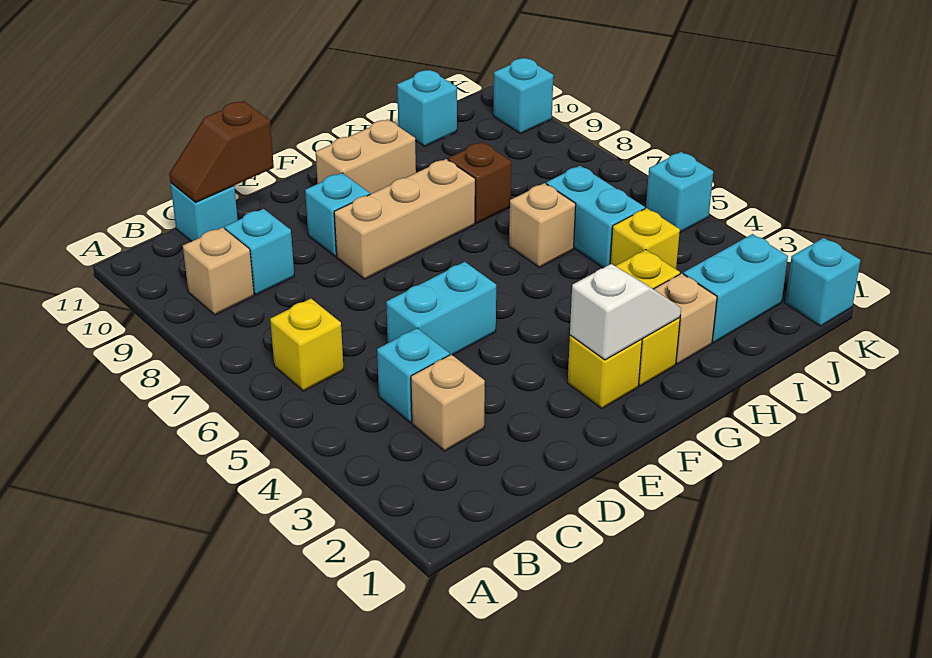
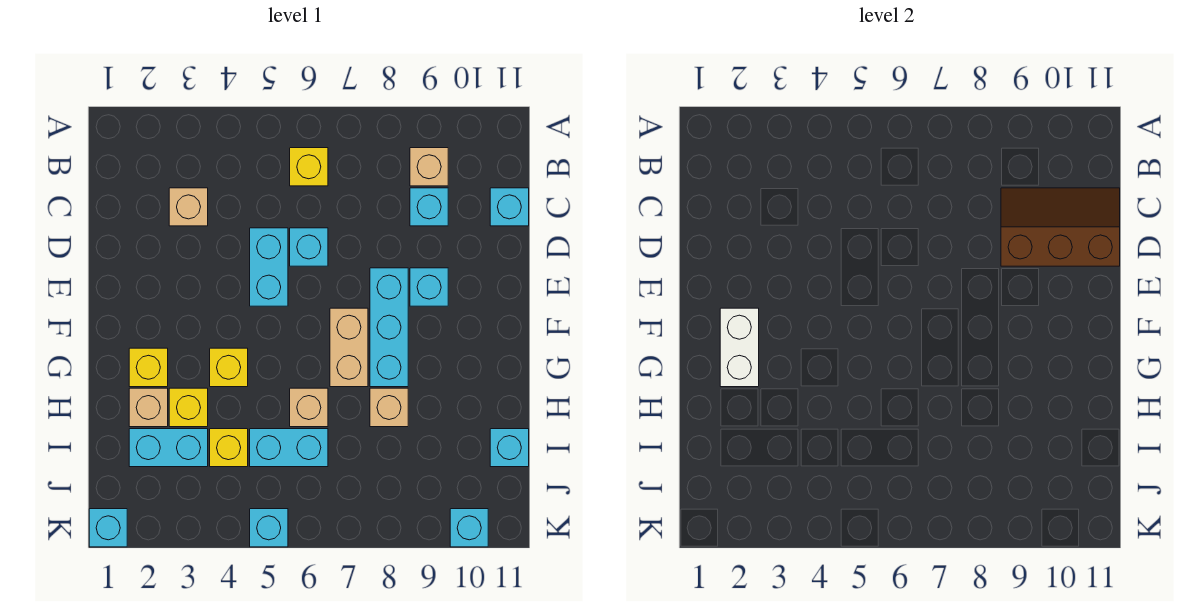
cyan 1x1 brick [377,328,450,423] -> cyan 1x1 brick moved to [290,228,328,266]
brown 1x2 slope [169,101,274,203] -> brown 2x3 slope [1001,188,1120,266]
tan 1x3 brick [334,159,475,279] -> cyan 1x3 brick [370,268,408,387]
yellow 1x1 brick [568,335,642,409] -> yellow 1x1 brick moved to [210,348,248,387]
white 1x2 slope [570,264,681,360] -> white 1x2 brick [720,308,759,387]
tan 1x2 brick [316,119,416,194] -> tan 1x2 brick moved to [330,308,368,387]
brown 1x1 brick [448,142,511,223] -> tan 1x1 brick [370,388,408,427]
cyan 1x2 brick [683,234,788,343] -> cyan 1x2 brick turned to [129,429,208,467]

